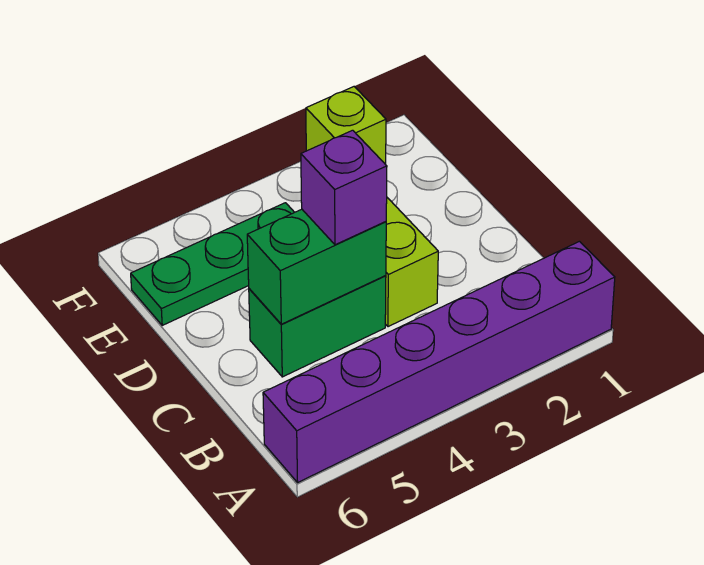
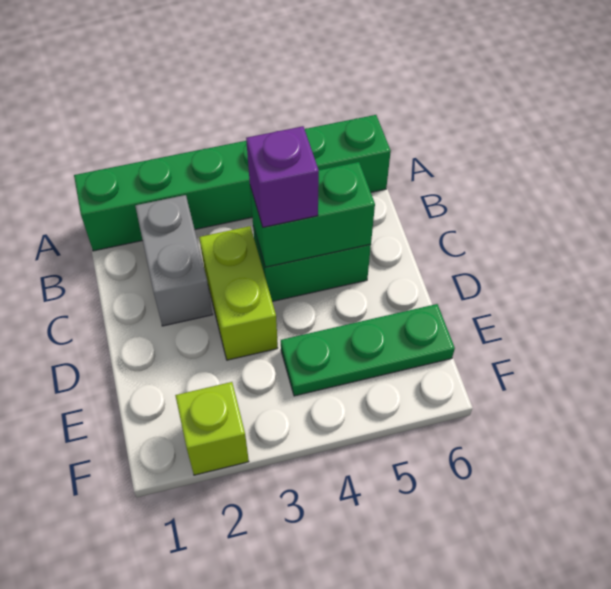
purple 1x6 brick [263,241,615,482] -> green 1x6 brick [74,115,391,251]
none -> grey 1x2 brick [135,195,213,326]

